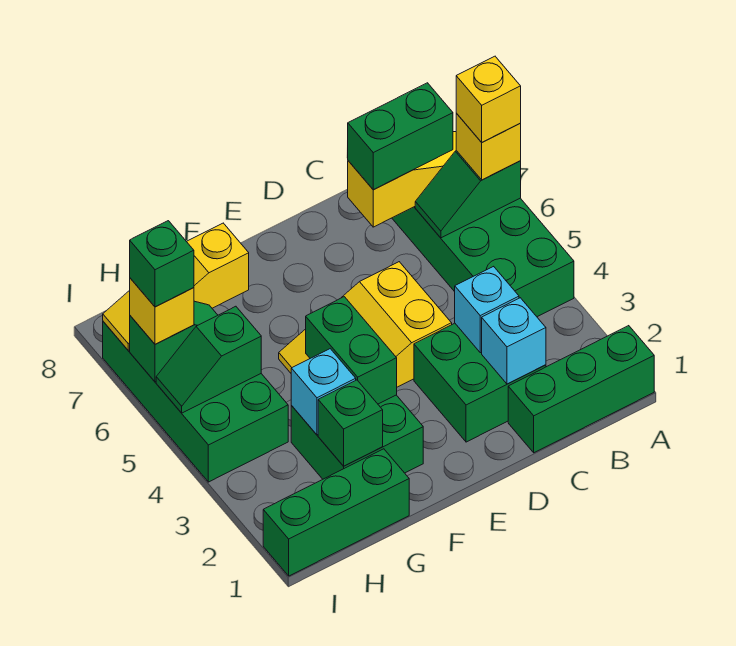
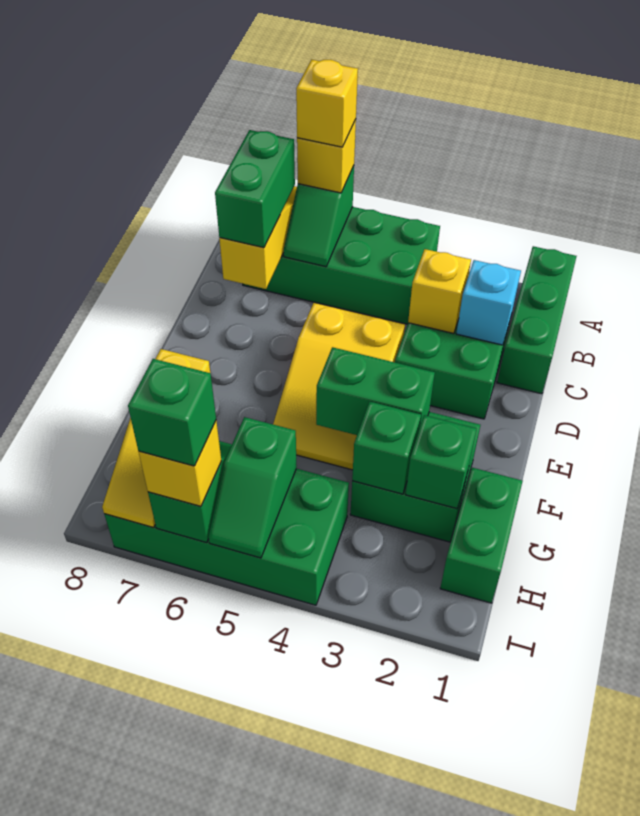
cyan 1x1 brick [455,266,519,353] -> yellow 1x1 brick [408,249,471,334]
green 1x3 brick [263,449,409,576] -> green 1x2 brick [440,468,523,603]
cyan 1x1 brick [291,349,356,435] -> green 1x1 brick [352,402,421,494]

